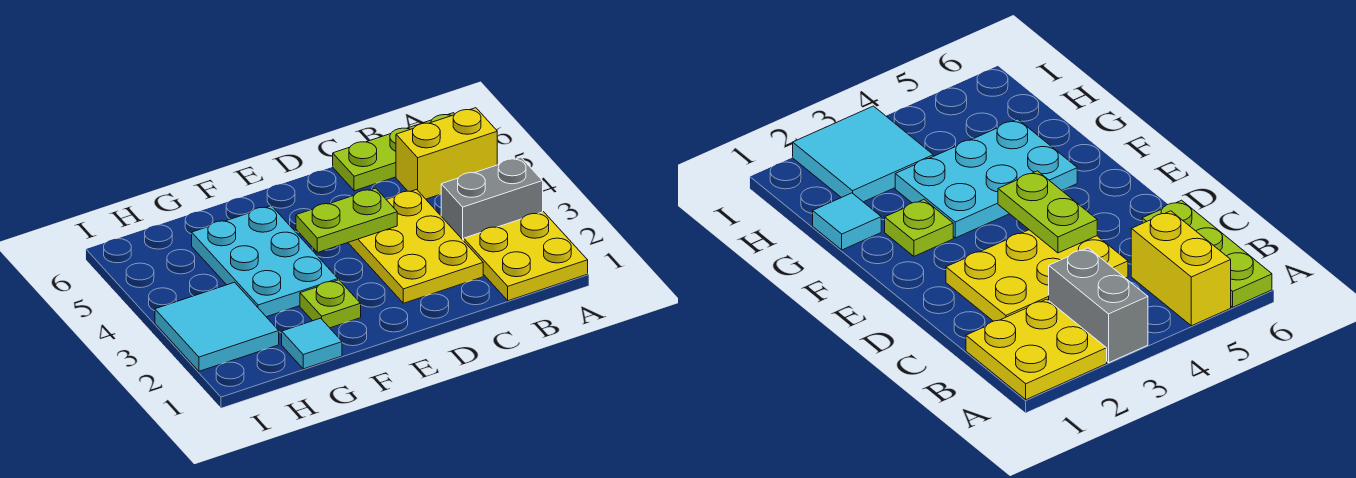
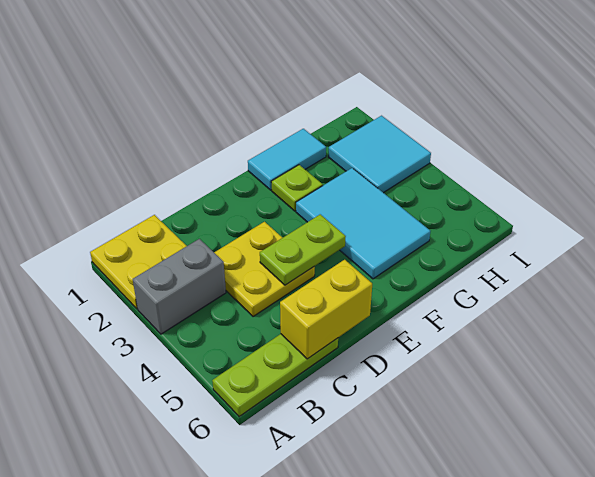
yellow 1x2 brick [396,108,497,199] -> yellow 1x2 brick moved to [280,260,372,359]
yellow 2x3 plate [348,190,483,303] -> yellow 2x2 plate [214,222,315,317]
cyan 2x3 plate [192,206,338,317] -> cyan 2x3 tile [296,168,430,279]
cyan 1x1 tile [282,318,342,369] -> cyan 1x2 tile [248,129,326,190]

